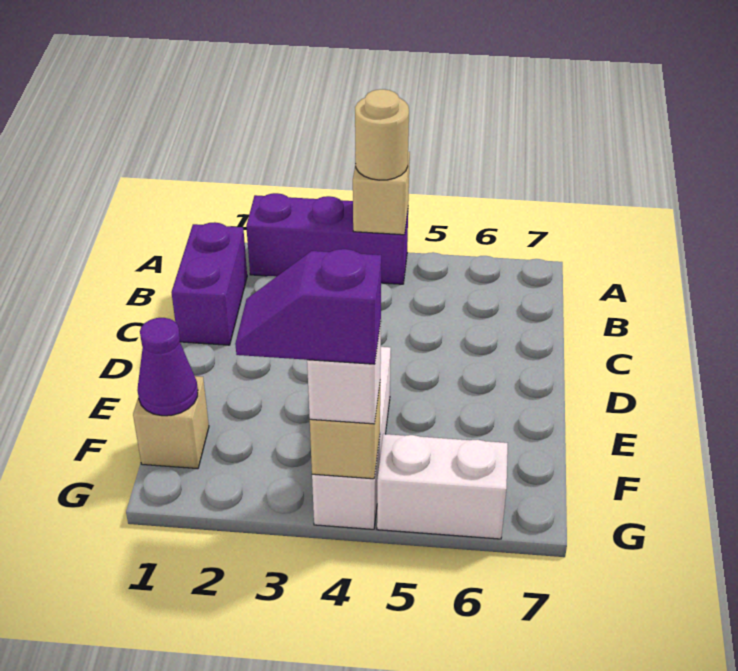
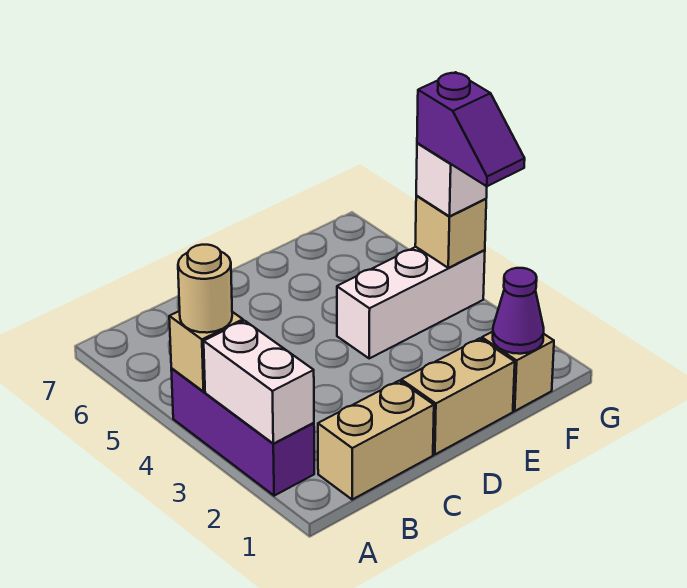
purple 1x2 brick [171,222,247,345] -> tan 1x2 brick [318,381,434,499]
none -> tan 1x2 brick [401,338,515,455]
white 1x2 brick [377,434,508,539] -> white 1x2 brick moved to [204,321,314,444]

